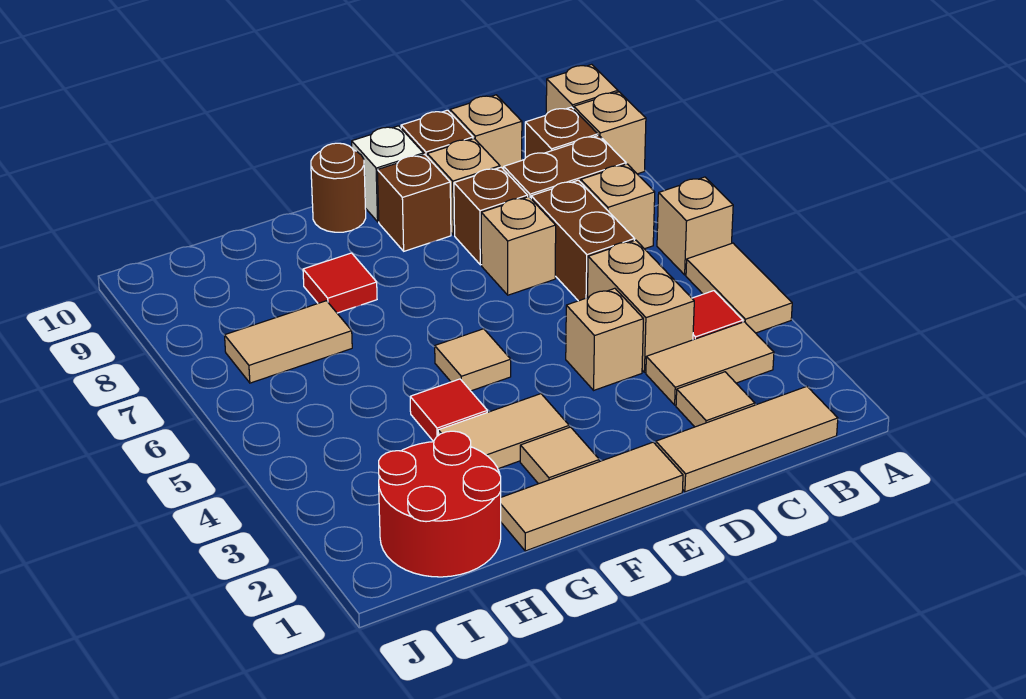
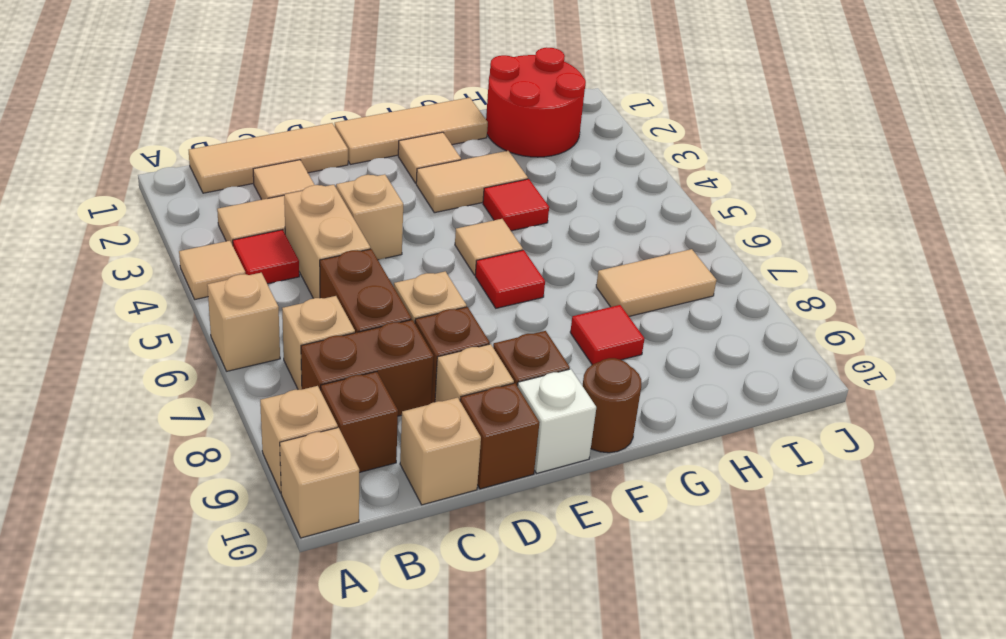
tan 1x2 tile [686,243,792,333] -> tan 1x1 tile [179,241,245,299]
none -> red 1x1 tile [475,250,545,308]

